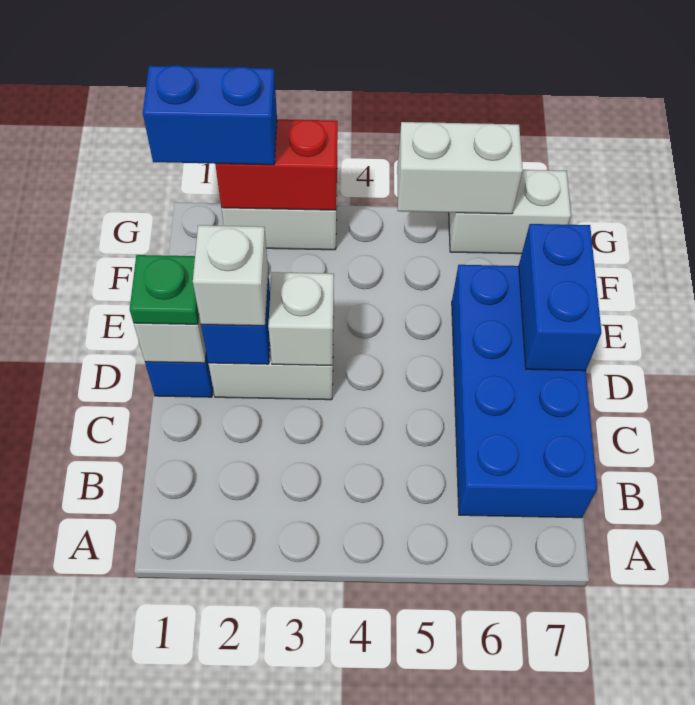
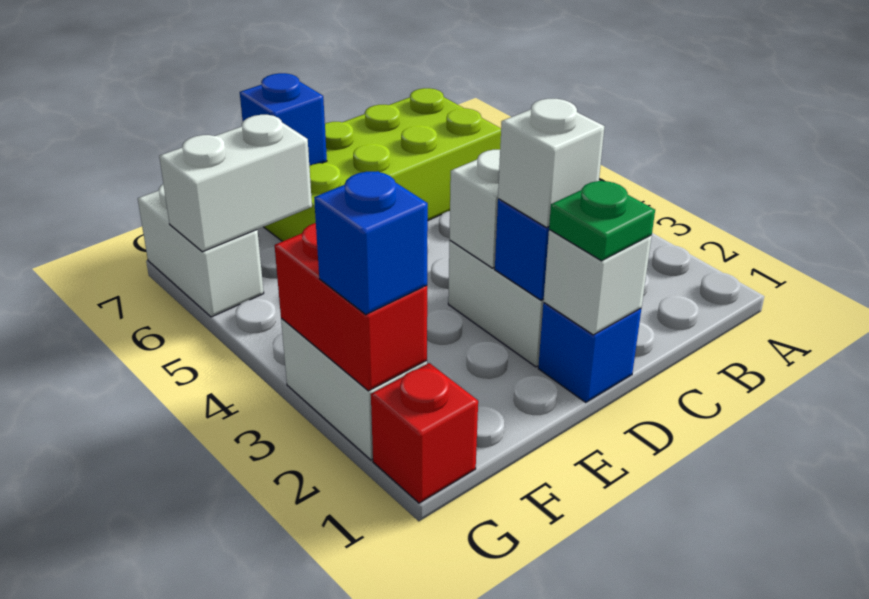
blue 2x4 brick [452,265,597,518] -> lime 2x4 brick [264,88,501,241]
blue 1x2 brick [519,224,601,371] -> blue 1x1 brick [240,73,327,166]
none -> red 1x1 brick [371,363,478,503]
blue 1x2 brick [143,65,277,165] -> blue 1x1 brick [314,171,428,314]
white 1x2 brick [397,122,523,214] -> white 1x2 brick turned to [159,115,312,252]

